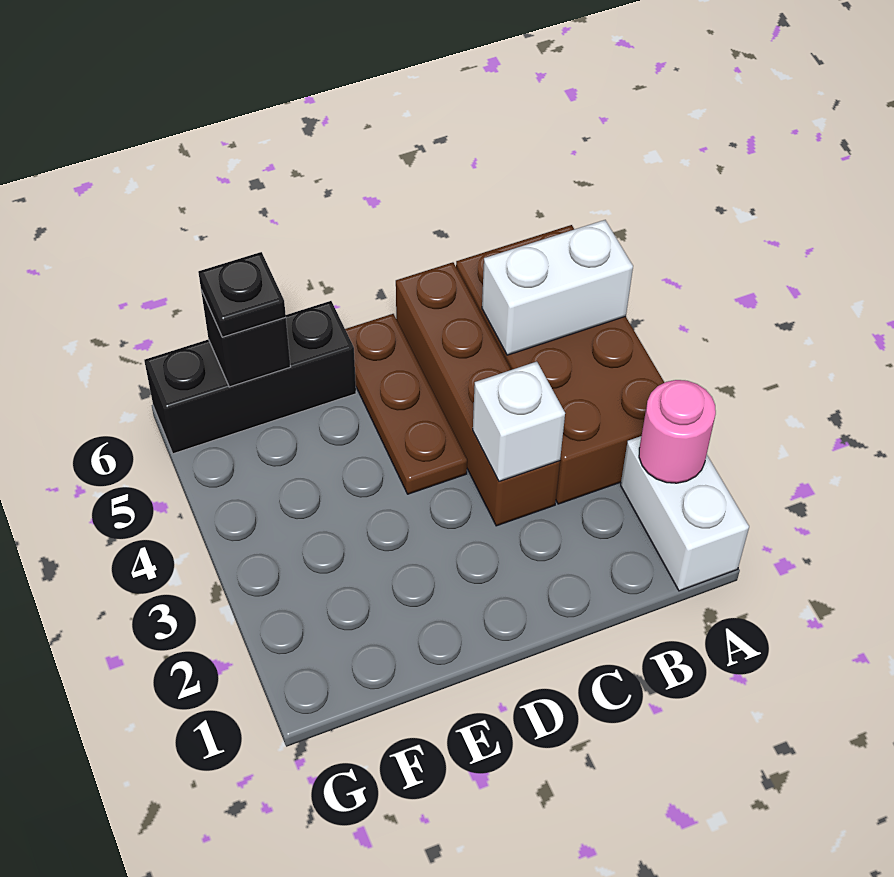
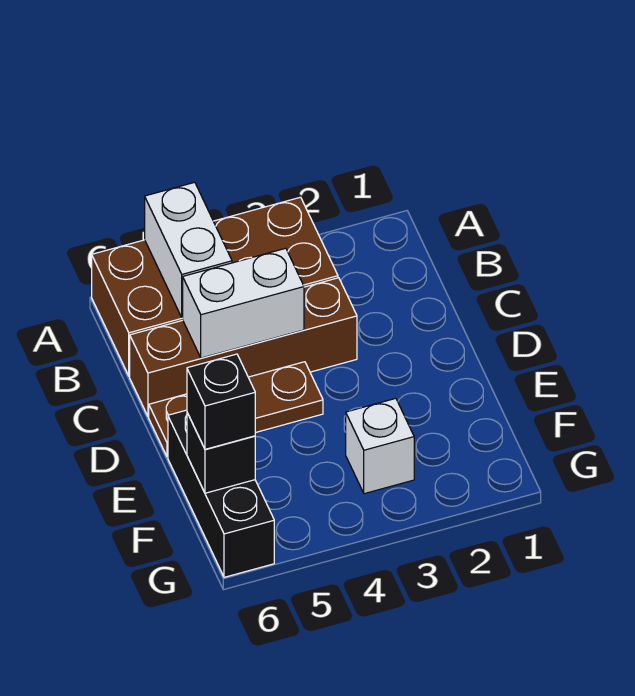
white 1x2 brick [621,436,749,591] -> white 1x2 brick moved to [183,248,304,358]
pink 1x1 round brick [639,380,716,483] -> none
white 1x1 brick [473,362,565,481] -> white 1x1 brick moved to [346,398,414,494]
black 1x1 plate [198,252,286,337] -> black 1x1 brick [187,354,255,449]

